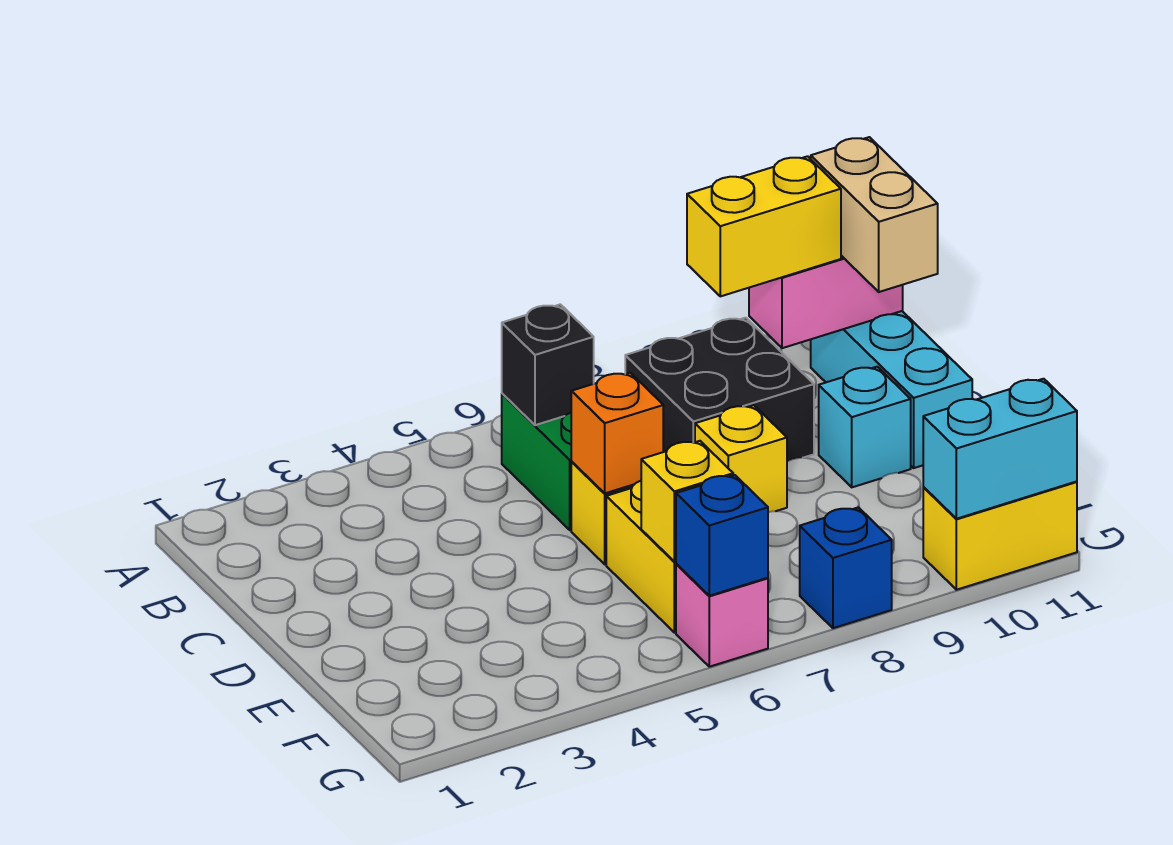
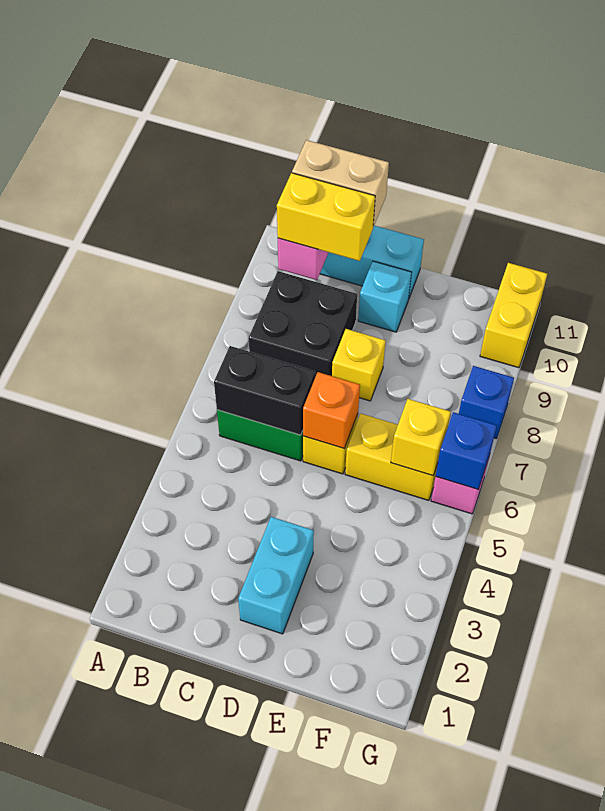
black 1x1 brick [502,304,594,425] -> black 1x2 brick [214,346,315,435]
yellow 1x2 brick [687,156,841,296] -> yellow 1x2 brick turned to [277,173,375,261]
cyan 1x2 brick [923,379,1077,519] -> cyan 1x2 brick moved to [238,517,314,634]

